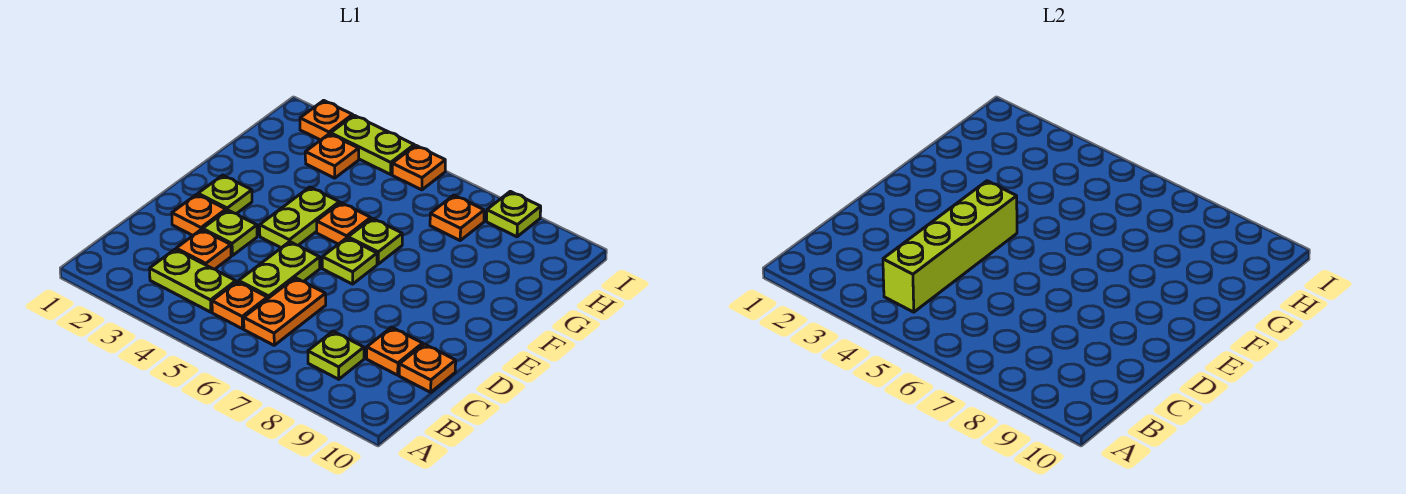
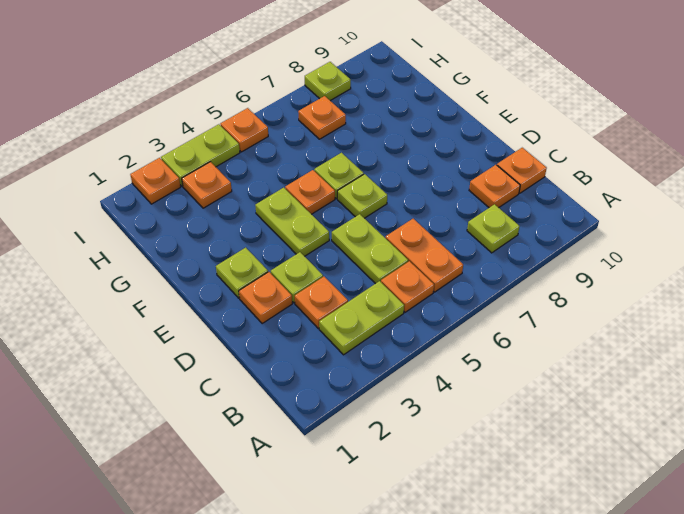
lime 1x4 brick [883,181,1017,312] -> none

